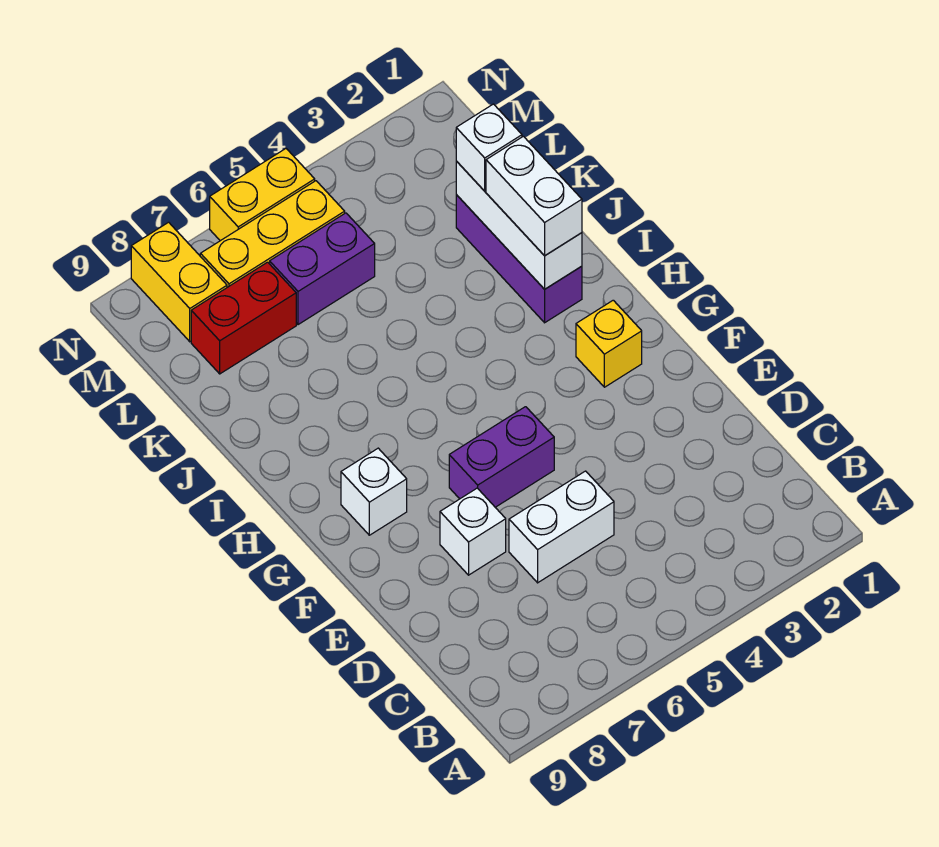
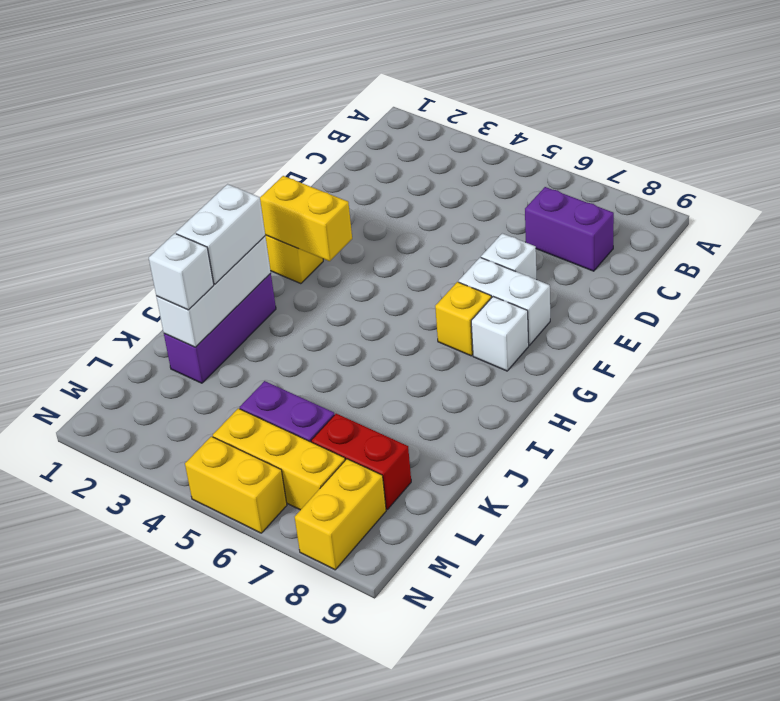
white 1x2 brick [509,471,614,583] -> white 1x2 brick moved to [458,257,550,345]
purple 1x2 brick [449,407,554,507] -> purple 1x2 brick moved to [525,187,614,271]
none -> yellow 1x2 brick [260,176,352,261]
none -> yellow 1x1 brick [435,282,491,356]

